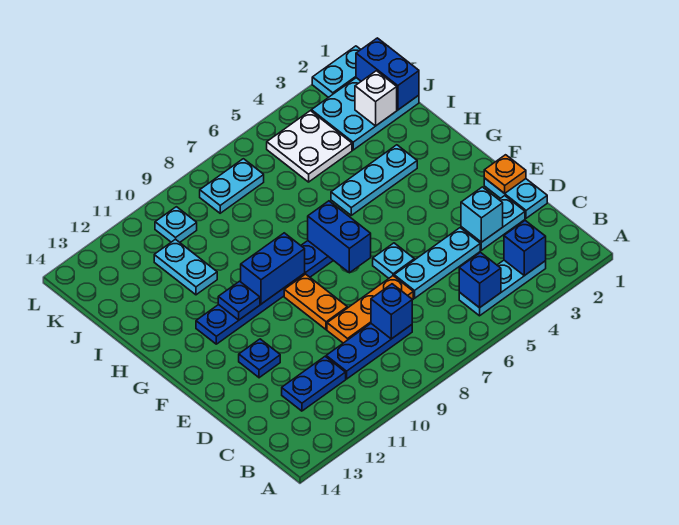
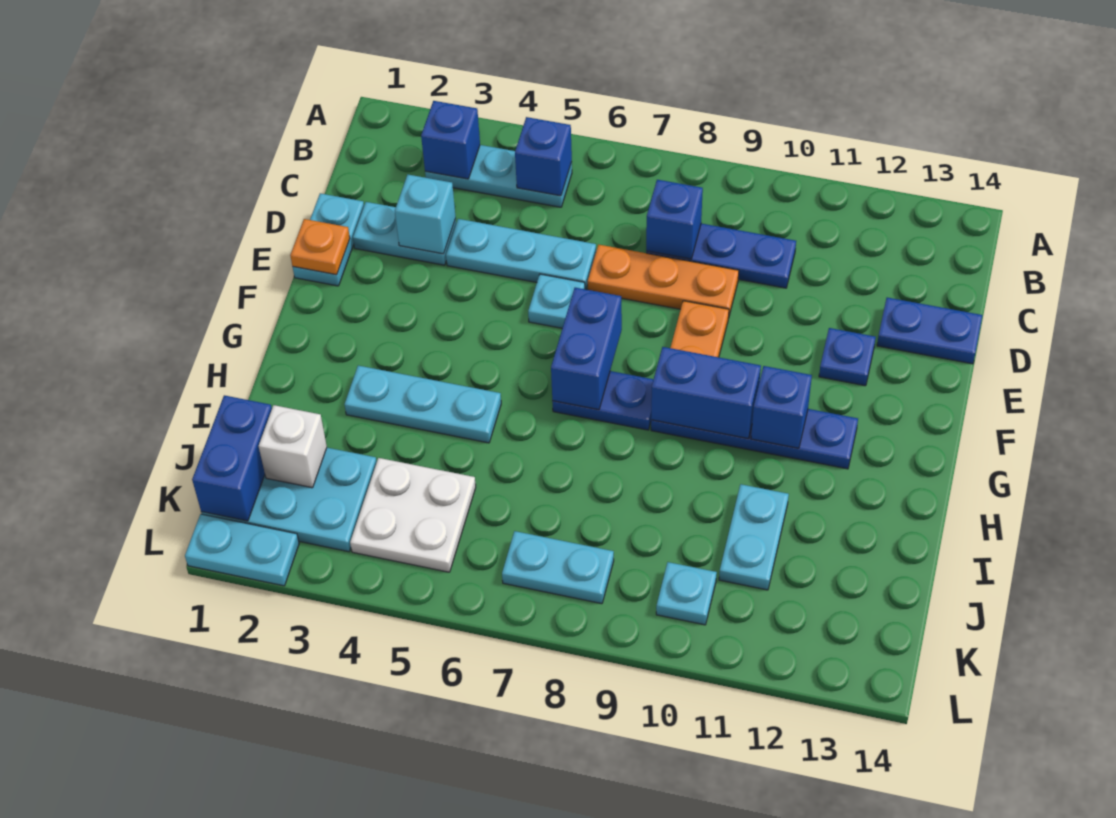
blue 1x2 plate [282,356,346,411] -> blue 1x2 plate moved to [877,298,982,364]
blue 1x1 plate [218,281,260,320] -> blue 1x1 brick [751,366,812,448]

